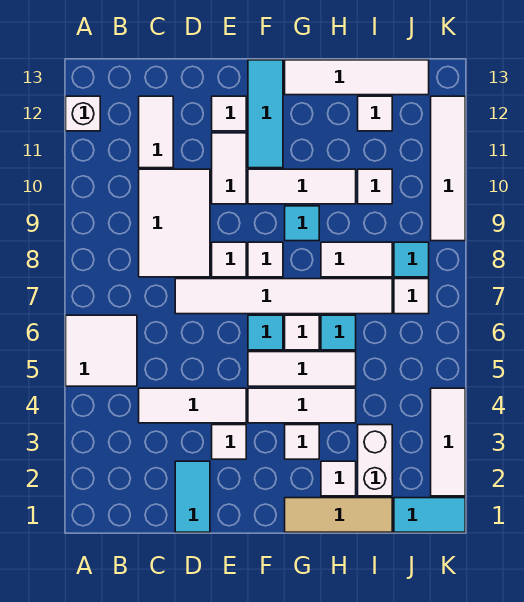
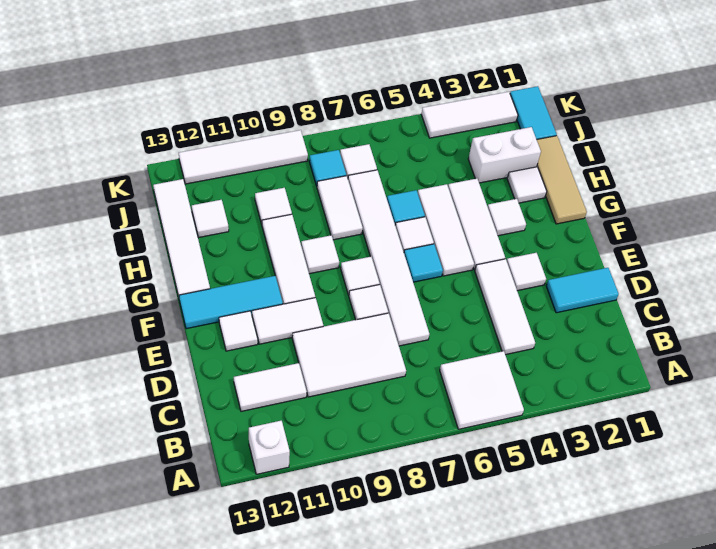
cyan 1x1 tile [285,206,319,241] -> white 1x1 tile [301,235,339,274]

